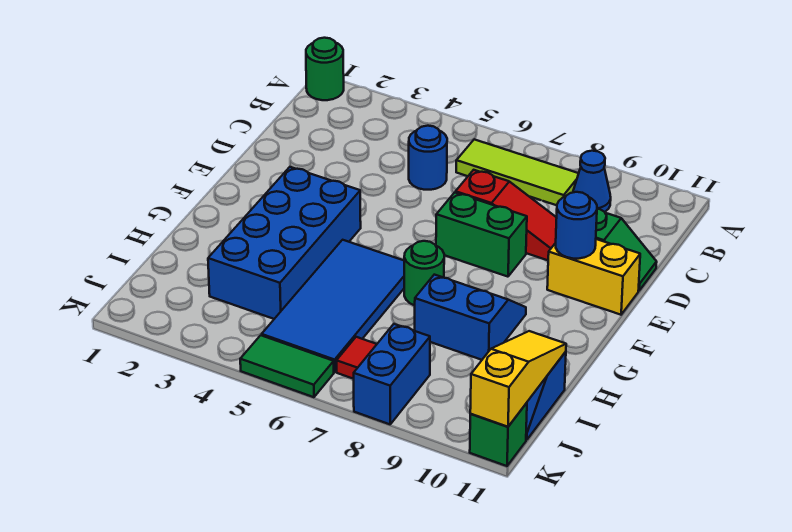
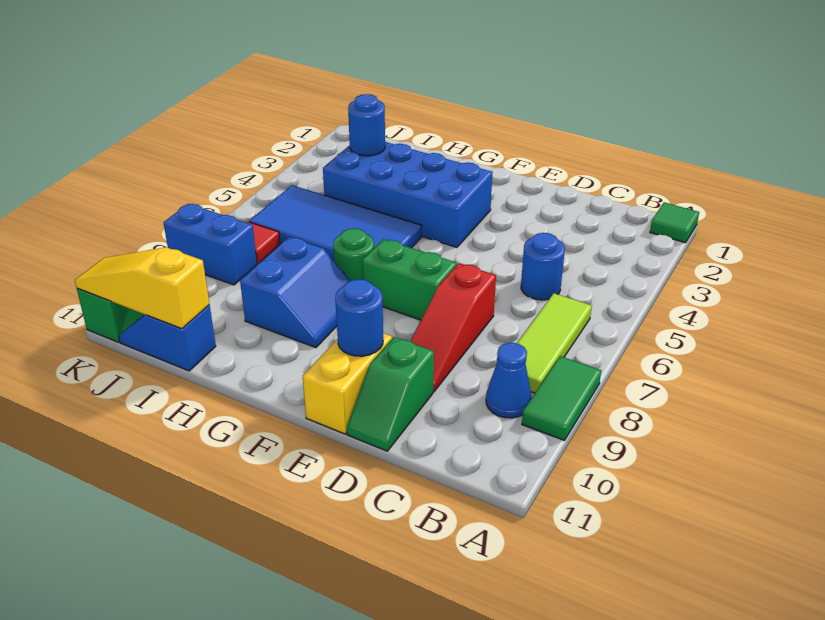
green 1x1 round brick [306,38,344,100] -> green 1x1 tile [650,202,699,243]
green 1x2 brick [436,193,527,277] -> green 1x2 brick turned to [362,239,457,320]
none -> blue 1x1 round brick [348,94,385,156]
yellow 1x3 slope [470,331,566,427] -> yellow 1x3 slope turned to [75,247,210,329]
green 1x2 tile [240,335,334,397] -> green 1x2 tile moved to [522,356,601,440]

